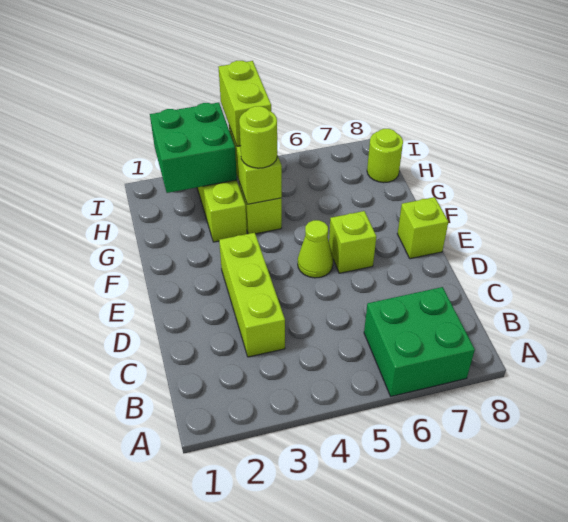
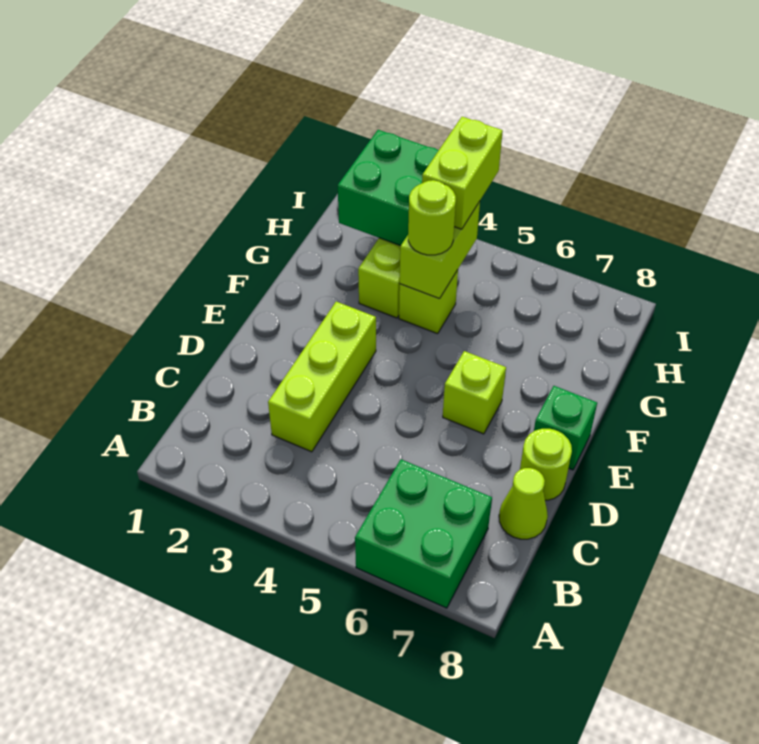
lime 1x1 cone [298,220,333,278] -> lime 1x1 cone moved to [499,468,548,539]
lime 1x1 brick [397,197,448,259] -> green 1x1 brick [534,386,597,470]
lime 1x1 round brick [367,129,403,183] -> lime 1x1 round brick moved to [520,429,572,500]

